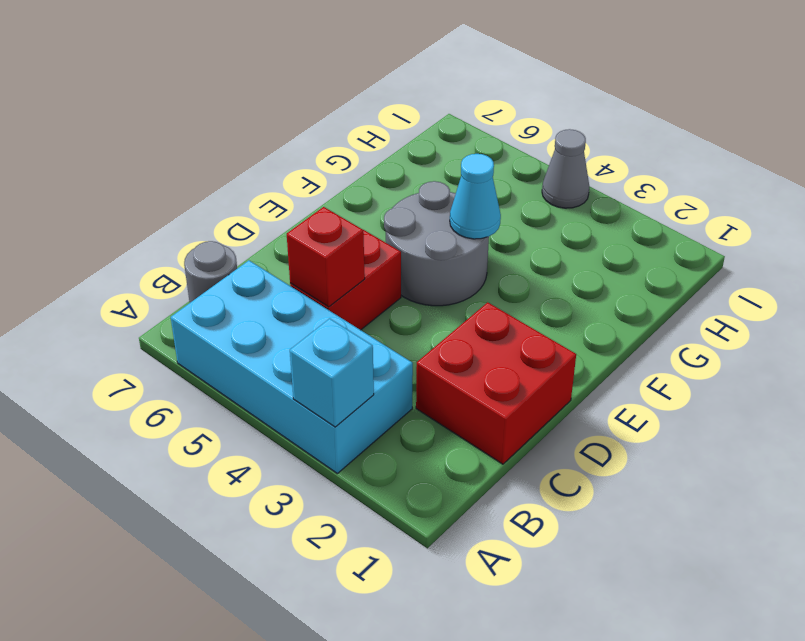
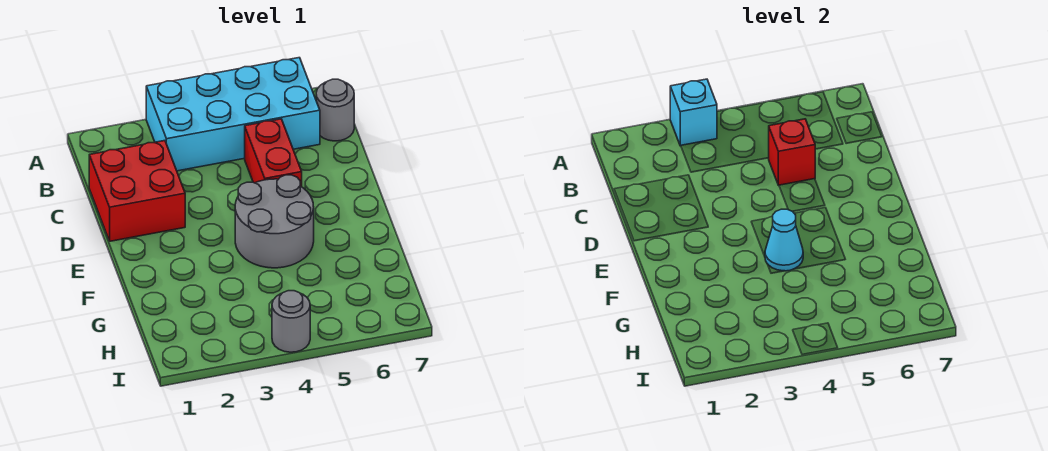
grey 1x1 cone [542,129,590,208] -> grey 1x1 round brick [272,291,310,352]

